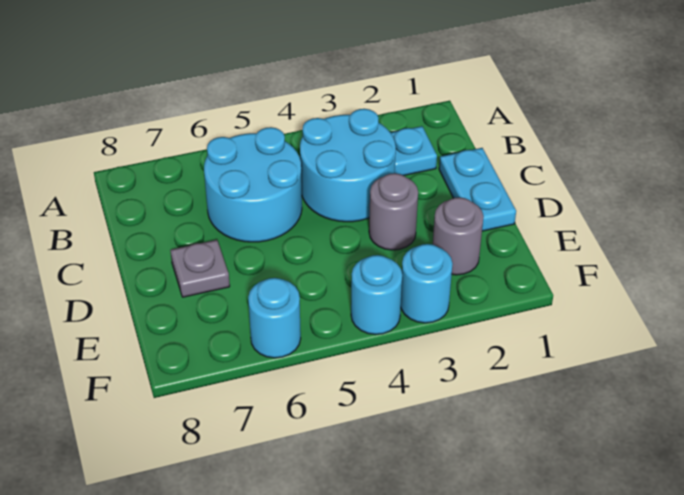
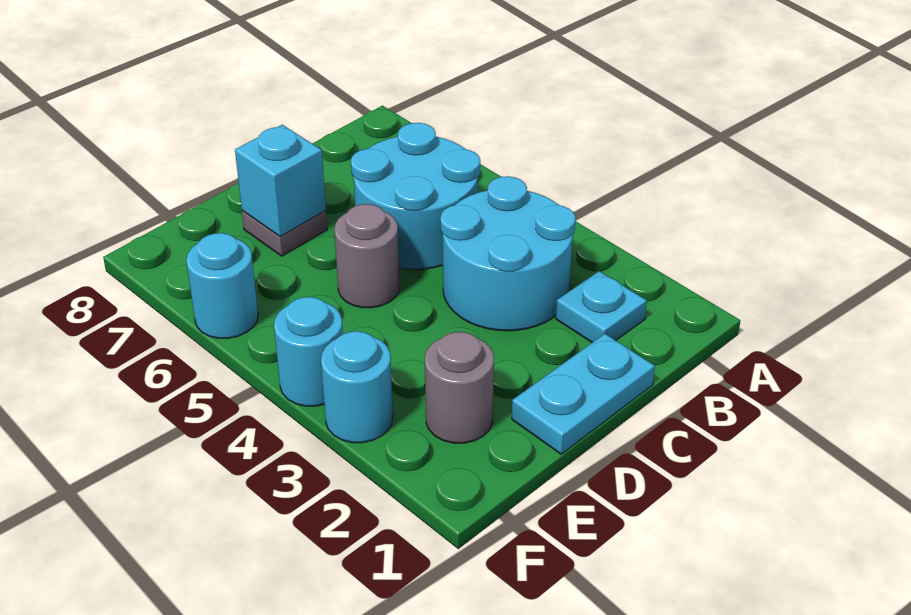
grey 1x1 round brick [369,173,418,250] -> grey 1x1 round brick moved to [334,204,399,308]
none -> cyan 1x1 brick [235,125,326,236]

